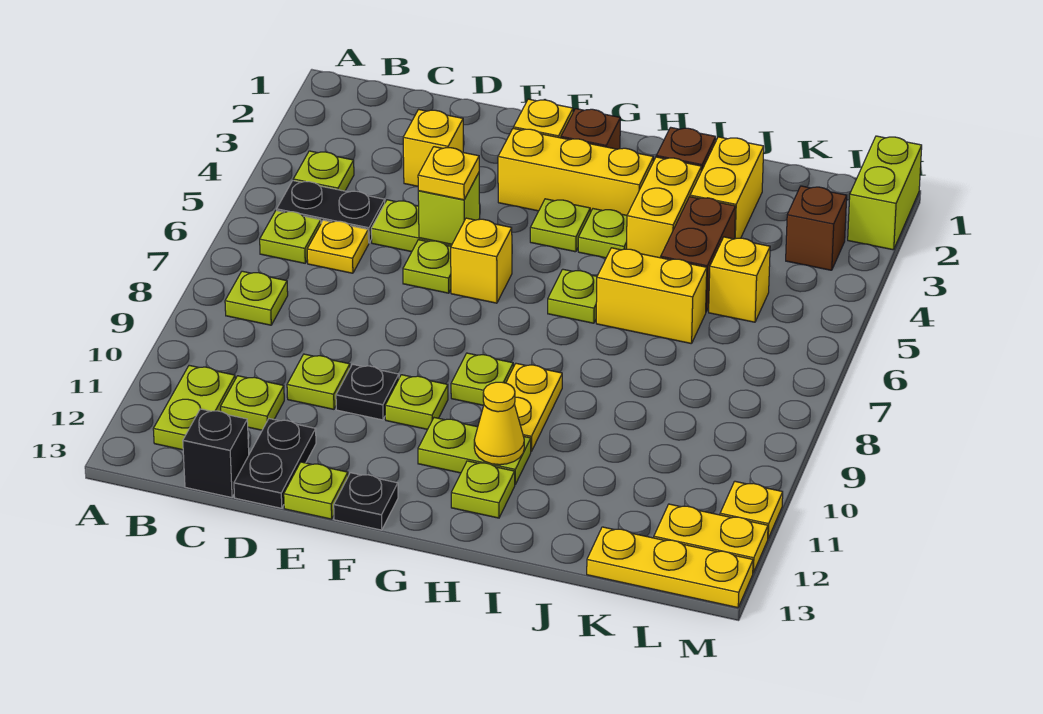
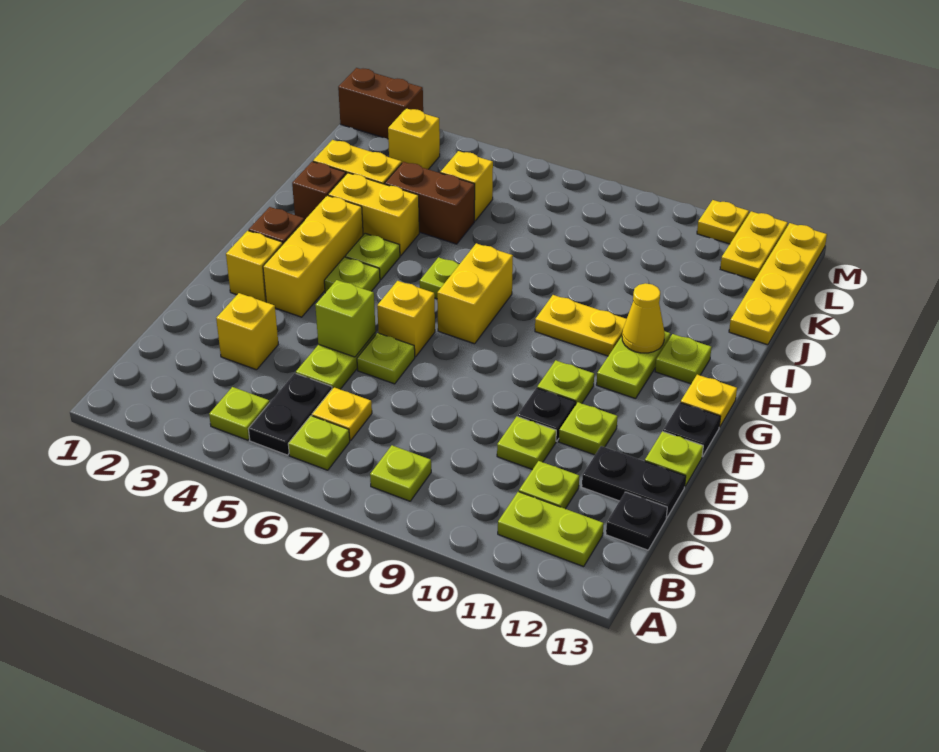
black 1x1 brick [183,409,249,497] -> black 1x1 plate [606,492,667,550]
yellow 1x1 plate [418,147,479,200] -> yellow 1x1 plate moved to [681,375,737,427]
lime 1x1 plate [451,353,513,405] -> lime 1x1 plate moved to [559,402,618,455]
yellow 1x2 brick [596,248,707,344] -> yellow 1x2 brick moved to [437,243,513,344]
yellow 1x3 plate [587,527,753,608] -> yellow 1x4 plate [729,223,827,345]
brown 1x1 brick [786,186,847,270] -> yellow 1x1 brick [388,108,440,169]
lime 1x2 brick [848,136,922,250] -> brown 1x2 brick [338,68,423,139]

